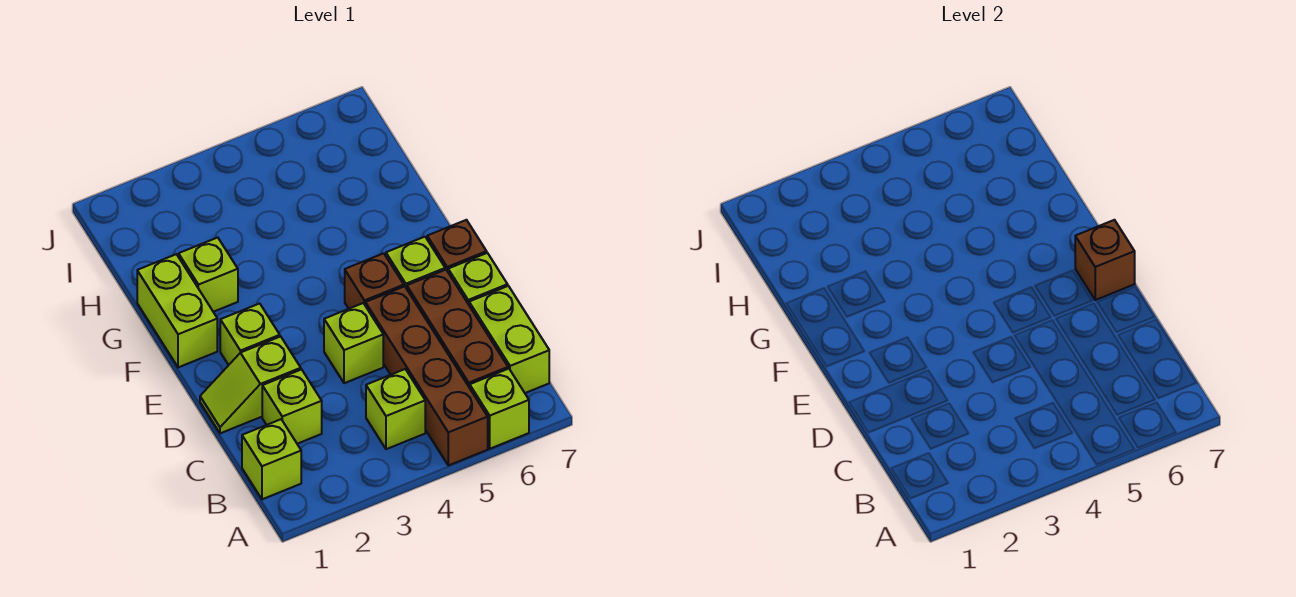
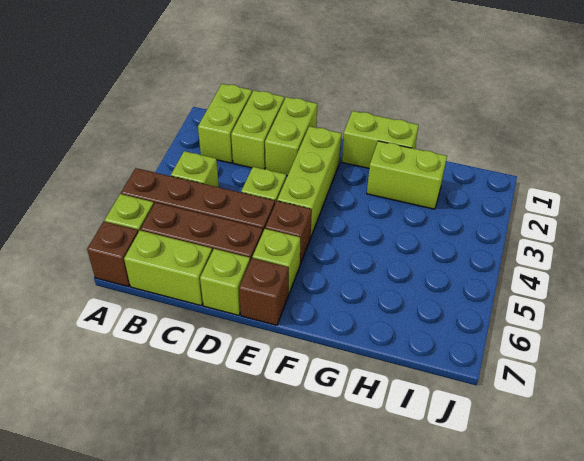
lime 1x1 brick [242,419,301,499] -> lime 1x2 brick [198,84,252,163]
lime 1x1 brick [262,369,322,444] -> lime 1x2 brick [231,90,284,169]
lime 1x2 slope [200,336,301,433] -> lime 1x2 brick [265,97,317,176]
lime 1x1 brick [220,303,280,365] -> lime 1x3 brick [277,126,342,236]
brown 1x1 brick [1075,220,1135,300] -> brown 1x1 brick moved to [87,222,138,287]
lime 1x1 brick [179,238,238,312] -> lime 1x2 brick [367,141,447,209]

